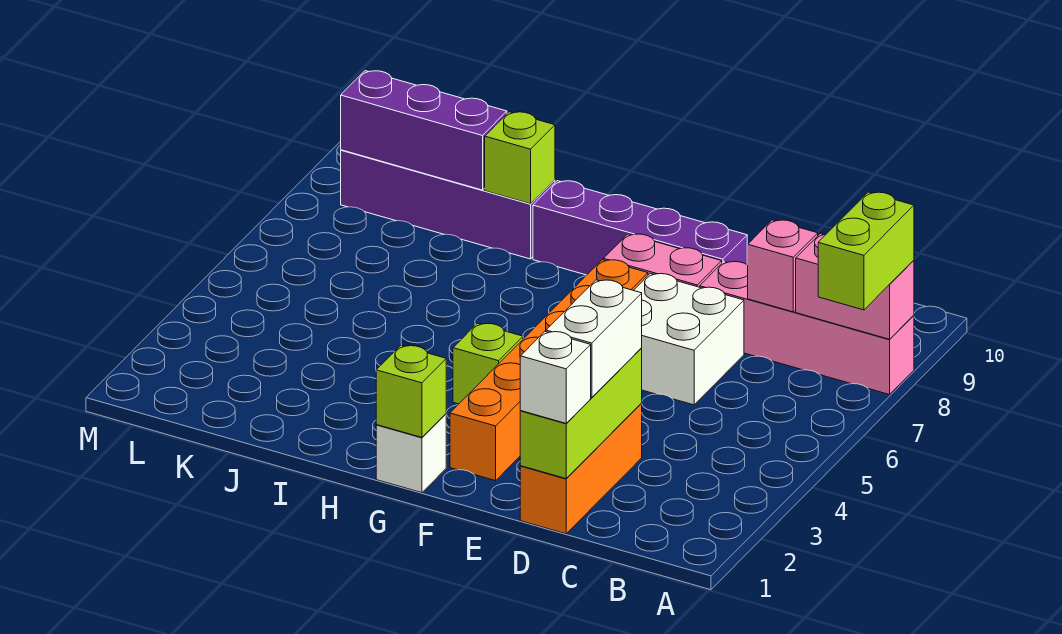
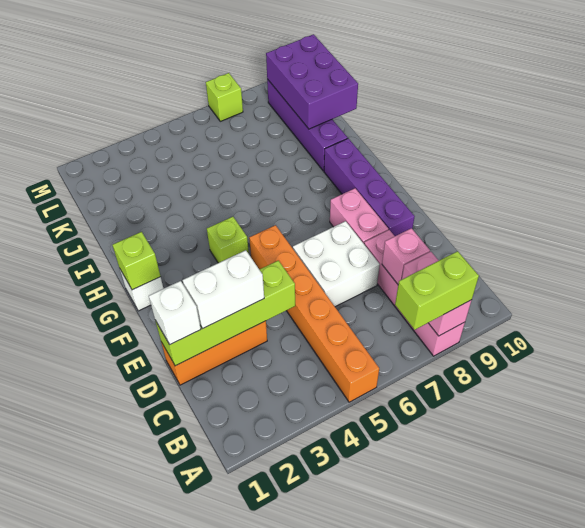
lime 1x3 brick [520,348,642,479] -> lime 1x4 brick [156,260,295,366]
orange 1x6 brick [450,260,648,481] -> orange 1x6 brick turned to [249,225,379,402]
lime 1x1 brick [485,112,555,204] -> lime 1x1 brick moved to [206,73,243,121]
purple 1x3 brick [341,71,507,190] -> purple 2x3 brick [266,34,358,129]

